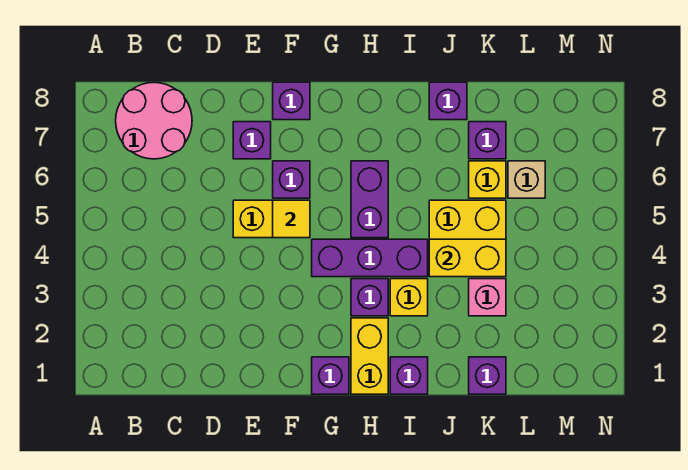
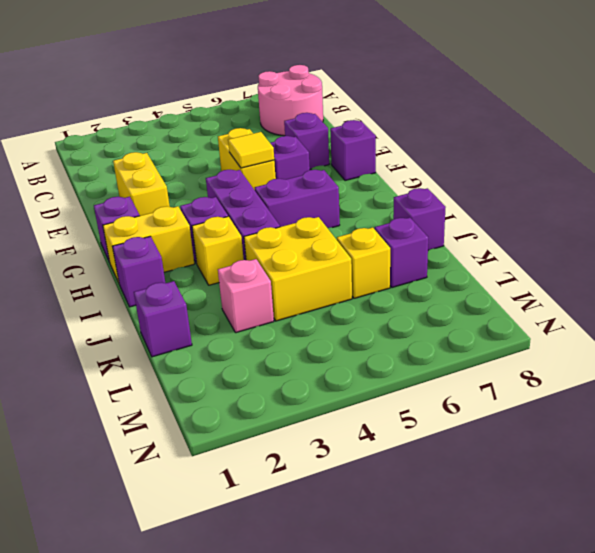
yellow 1x2 brick [429,239,506,277] -> yellow 1x2 brick moved to [113,152,170,216]
tan 1x1 brick [508,161,545,198] -> none

